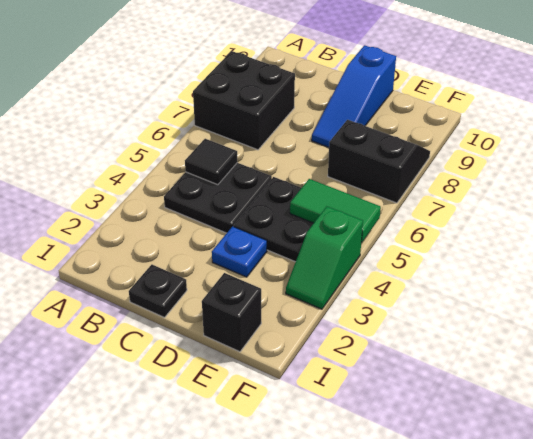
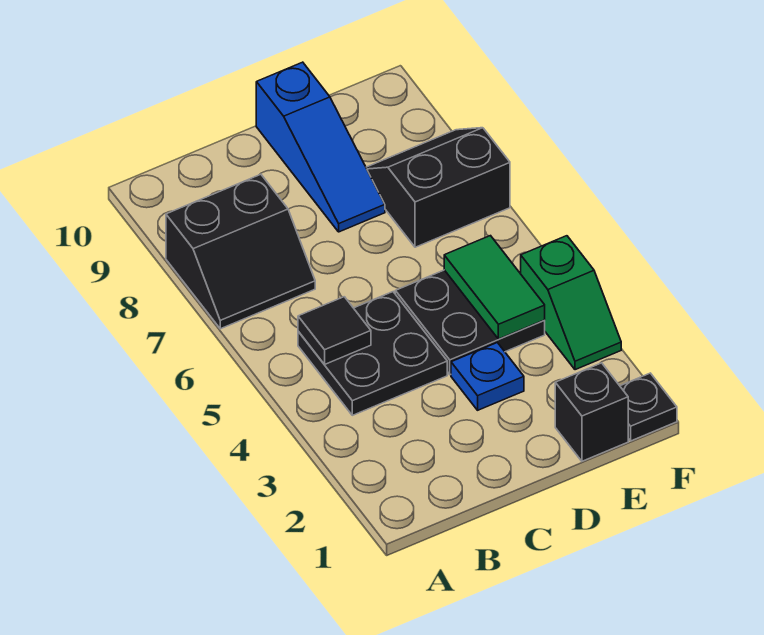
black 2x2 brick [193,51,295,150] -> black 2x2 slope [166,174,315,329]
black 1x1 plate [129,265,187,318] -> black 1x1 plate moved to [620,373,677,441]
green 1x2 tile [290,179,381,242] -> green 1x2 tile turned to [444,236,545,339]

